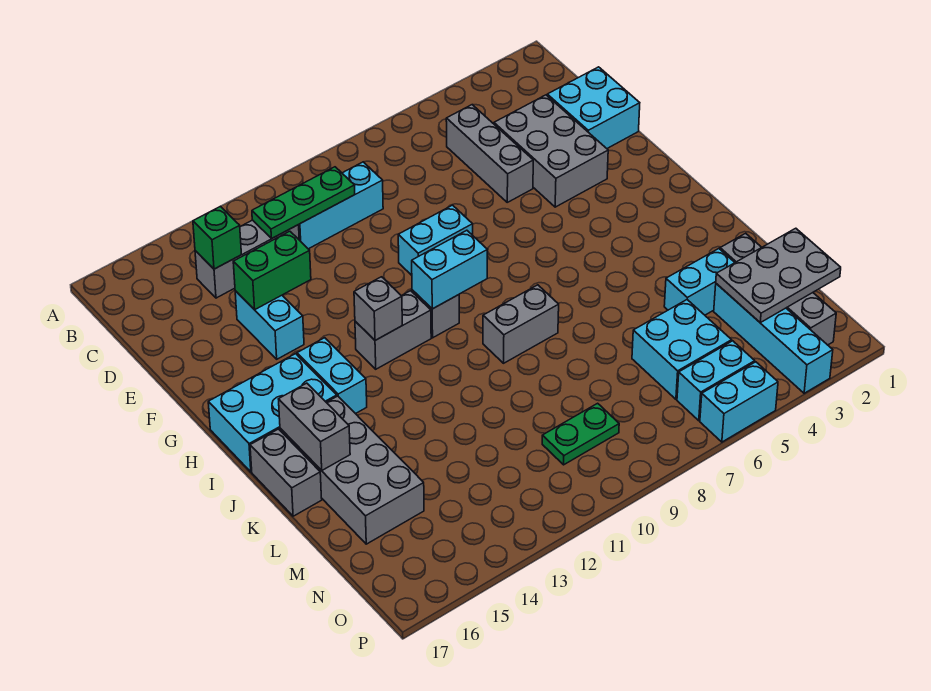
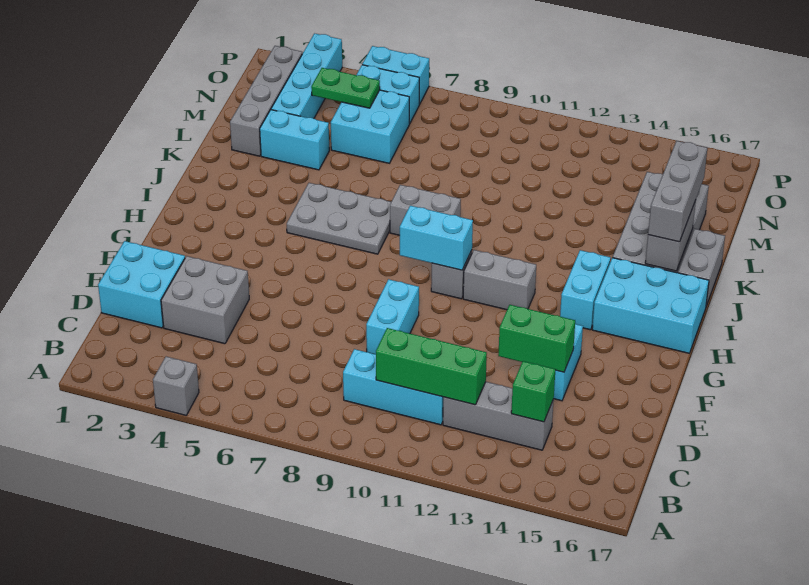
grey 1x3 brick [446,105,533,202] -> grey 1x3 brick moved to [648,141,707,242]
green 1x3 plate [252,167,355,238] -> green 1x3 brick [376,328,487,405]
grey 2x3 brick [494,95,608,207] -> grey 2x2 brick [161,256,249,344]
cyan 1x2 brick [398,205,473,275] -> cyan 1x2 brick turned to [366,279,419,354]
grey 1x1 brick [354,277,402,340] -> grey 1x1 brick moved to [153,356,199,415]
grey 2x3 plate [716,228,841,323] -> grey 2x3 plate moved to [287,183,391,254]
green 1x2 plate [542,403,619,465] -> green 1x2 plate moved to [311,68,380,108]

